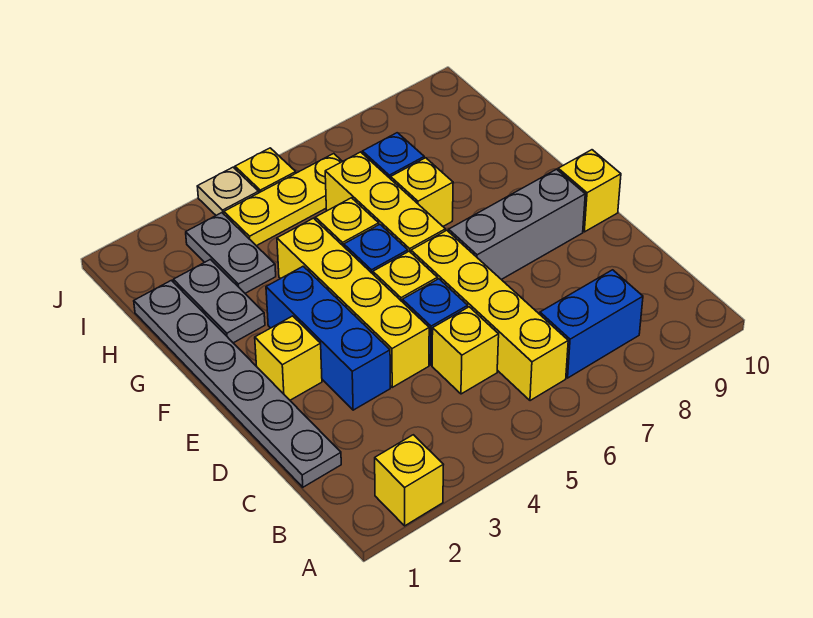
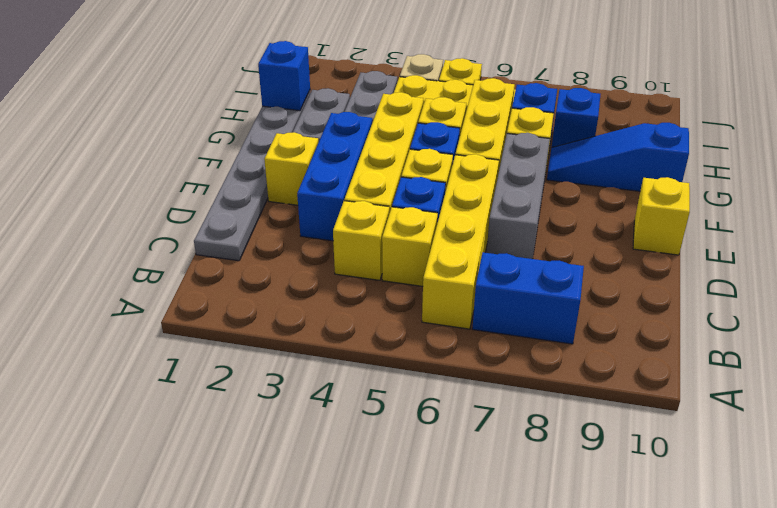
yellow 1x1 brick [375,435,444,526] -> yellow 1x1 brick moved to [333,201,389,280]
grey 1x3 brick [449,169,585,280] -> grey 1x3 brick turned to [487,133,550,259]
none -> blue 1x3 slope [547,123,689,191]
none -> blue 1x1 brick [258,41,310,111]
none -> blue 1x1 brick [552,88,600,147]

